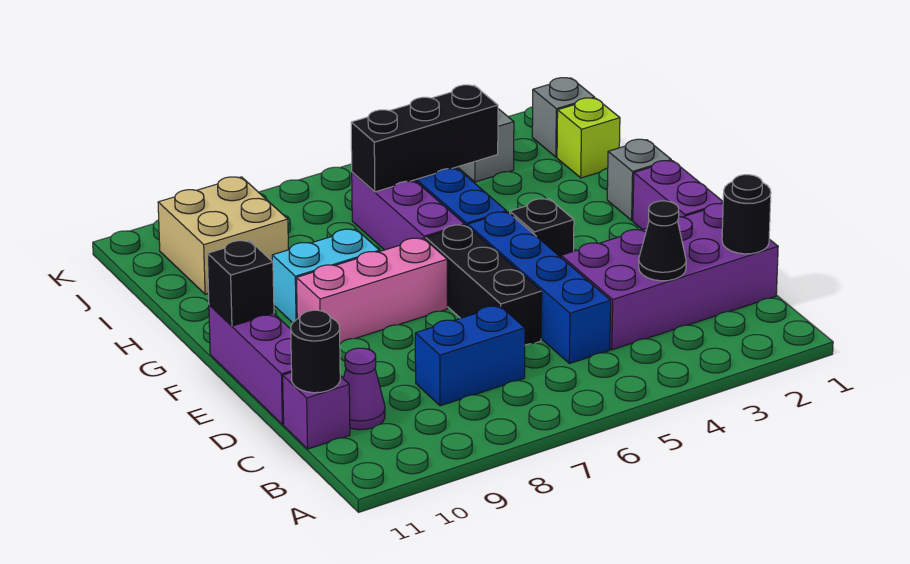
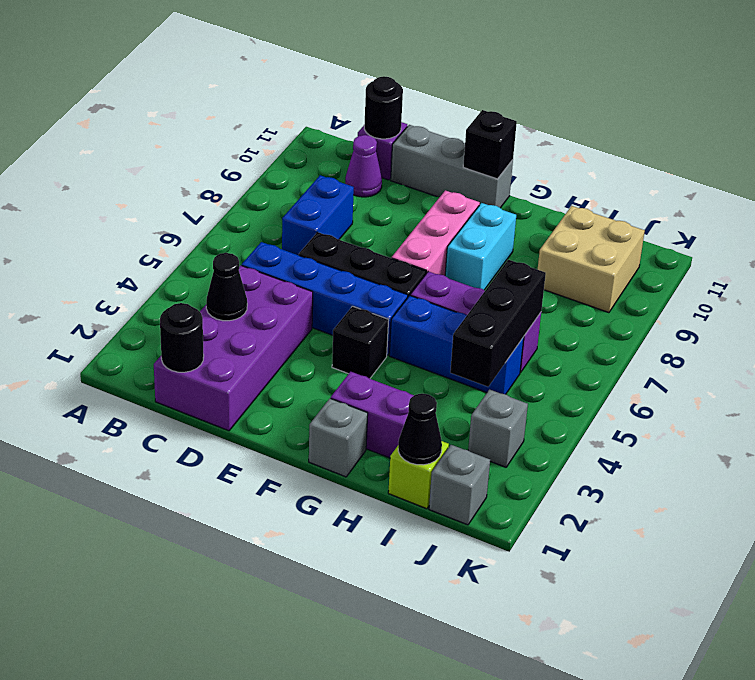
purple 1x3 brick [209,305,292,425] -> grey 1x3 brick [391,125,513,208]
purple 1x2 brick [633,161,723,230] -> purple 1x2 brick moved to [331,372,414,458]
none -> black 1x1 cone [398,393,442,465]

